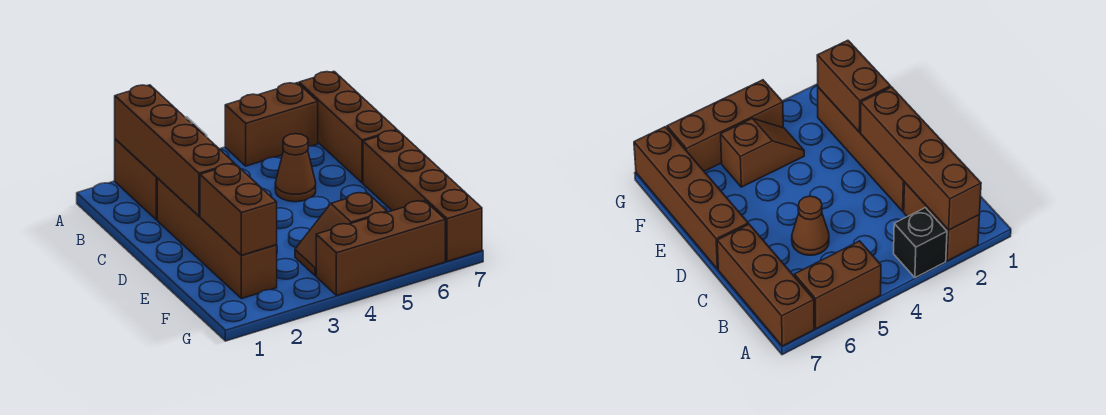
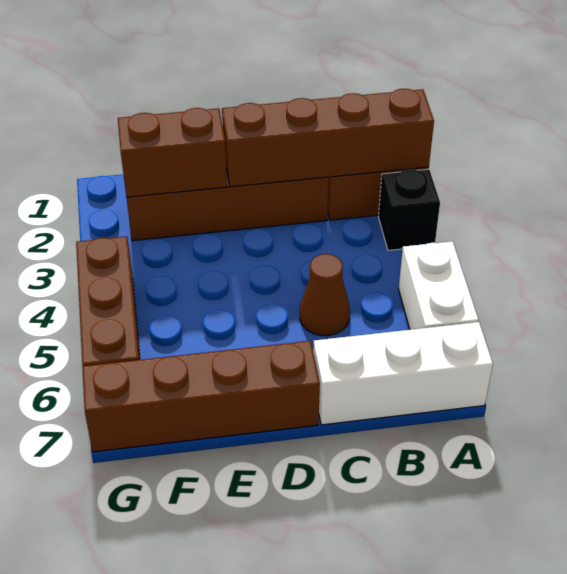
brown 1x2 brick [225,83,318,166] -> white 1x2 brick [399,241,479,330]
brown 1x3 brick [299,72,397,183] -> white 1x3 brick [313,322,493,425]
brown 1x2 slope [295,192,387,276] -> none

